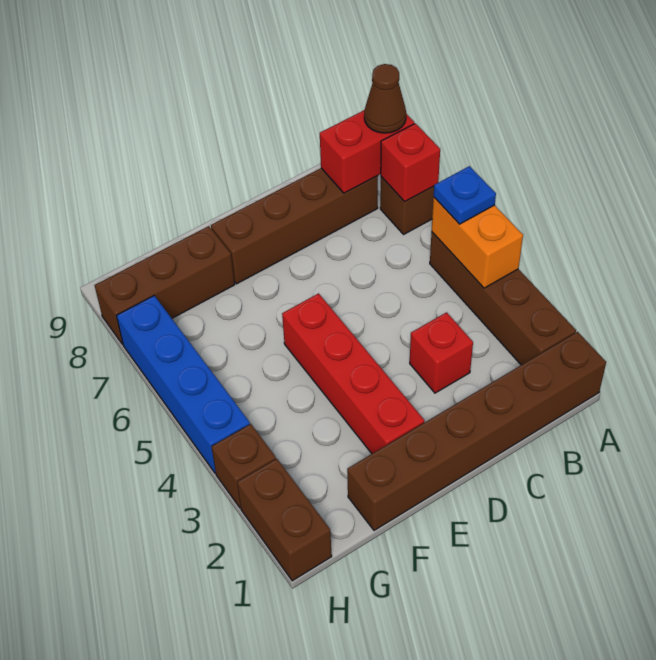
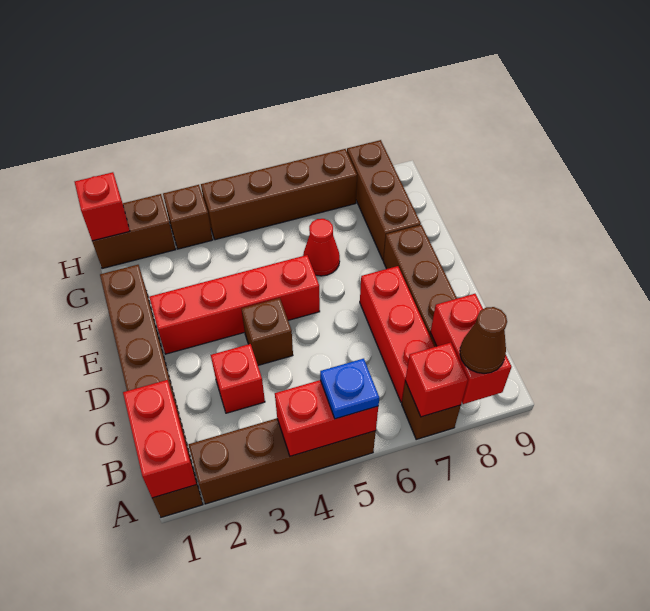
none -> red 1x2 brick [123,380,196,498]
orange 1x2 brick [432,197,523,288] -> red 1x2 brick [275,380,378,456]
none -> red 1x3 brick [360,266,434,402]
none -> brown 1x1 brick [242,298,293,365]
none -> red 1x1 cone [303,219,340,276]
none -> red 1x1 brick [75,172,130,241]
blue 1x4 brick [116,296,250,473] -> brown 1x4 brick [201,149,357,240]

